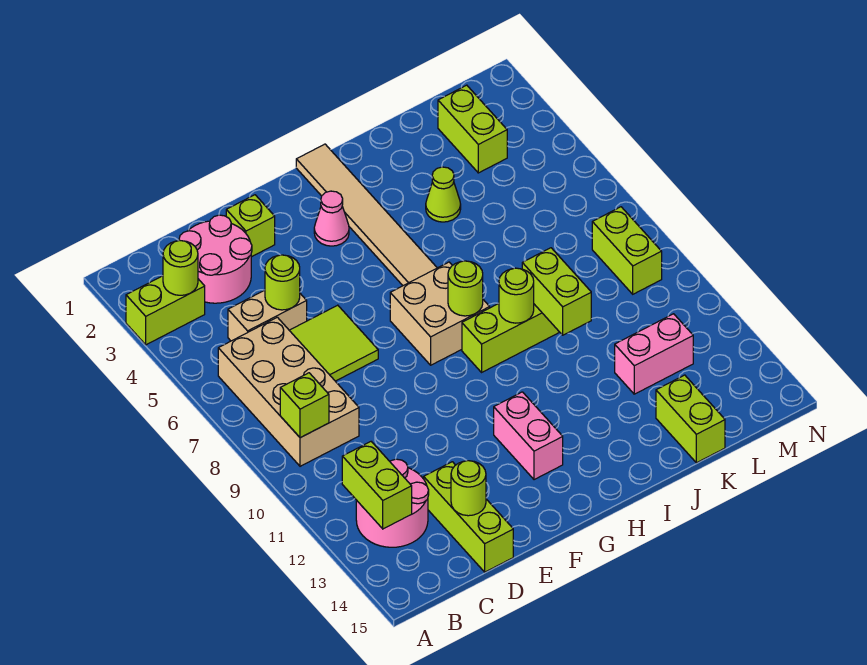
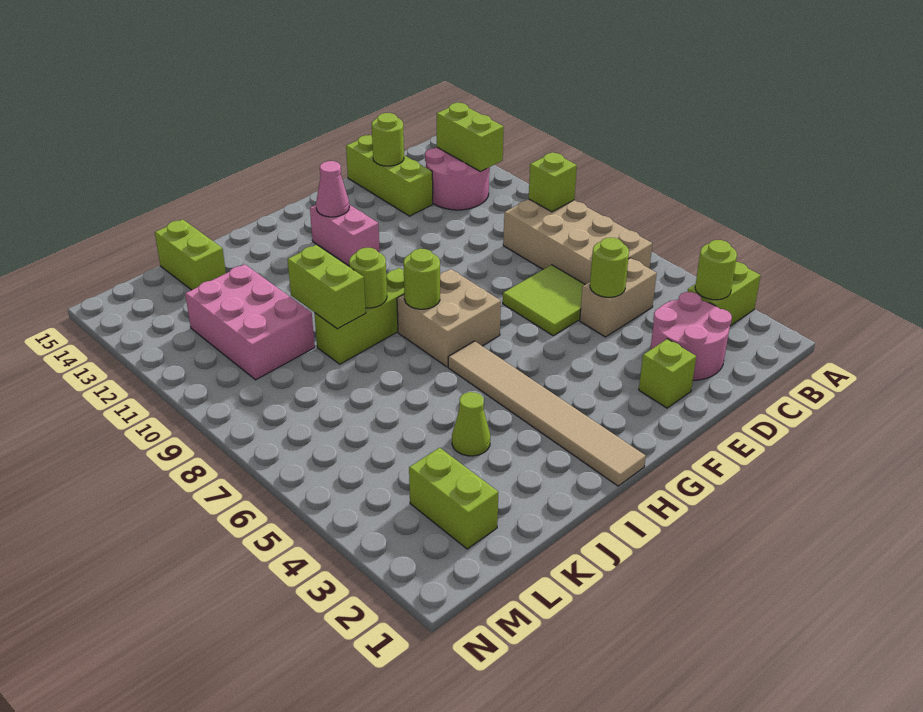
pink 1x1 cone [314,191,349,246] -> pink 1x1 cone moved to [316,161,349,217]
pink 1x2 brick [615,314,693,394] -> pink 2x3 brick [185,264,315,380]
lime 1x2 brick [592,207,662,294] -> none

